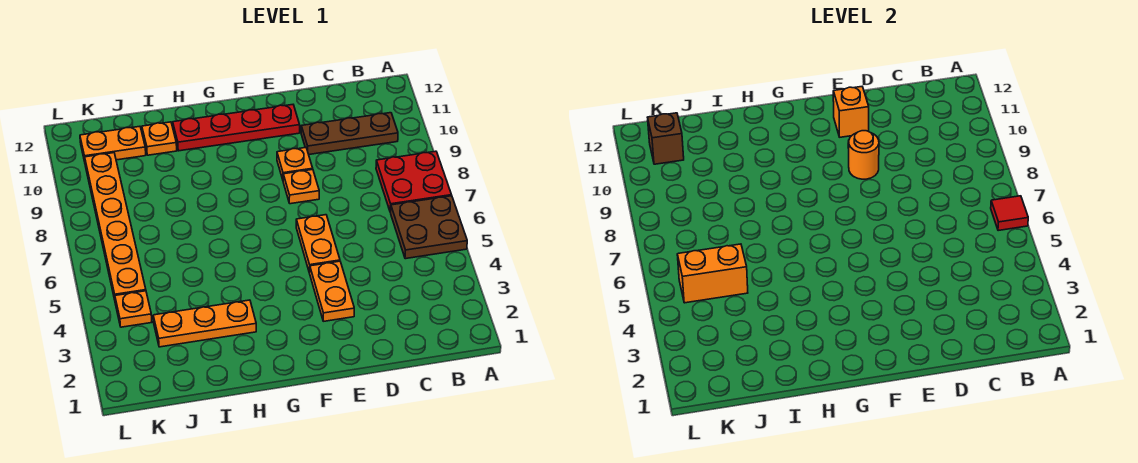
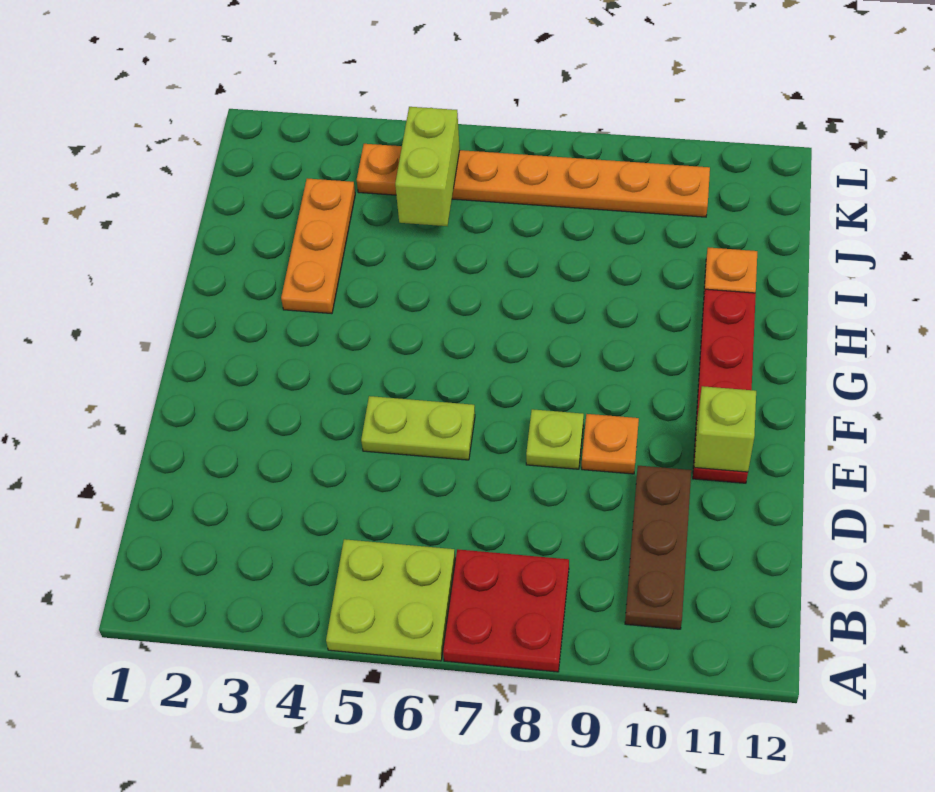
brown 2x2 plate [391,196,467,259] -> lime 2x2 plate [326,539,455,661]
red 1x1 tile [991,196,1028,231] -> none
orange 1x2 plate [310,261,354,321] -> none
orange 1x2 plate [296,215,340,273] -> lime 1x2 plate [361,396,475,460]
orange 1x1 plate [283,170,319,204] -> lime 1x1 plate [526,409,584,469]
orange 1x1 round brick [849,131,879,179] -> none
orange 1x1 brick [833,87,869,137] -> lime 1x1 brick [694,386,756,472]
orange 1x2 brick [677,244,748,303] -> lime 1x2 brick [395,107,460,226]
orange 1x2 plate [80,126,146,162] -> none
brown 1x1 brick [647,113,684,164] -> none

